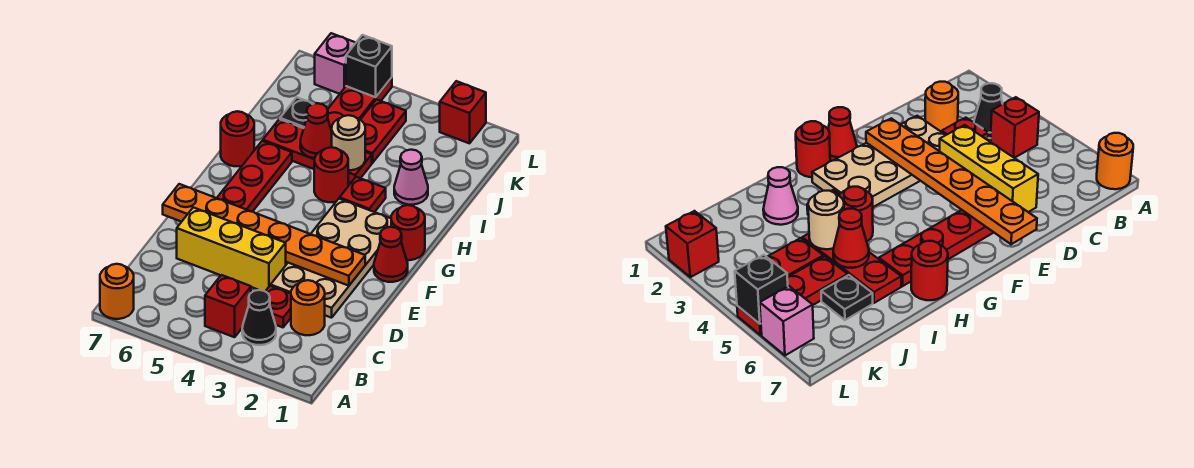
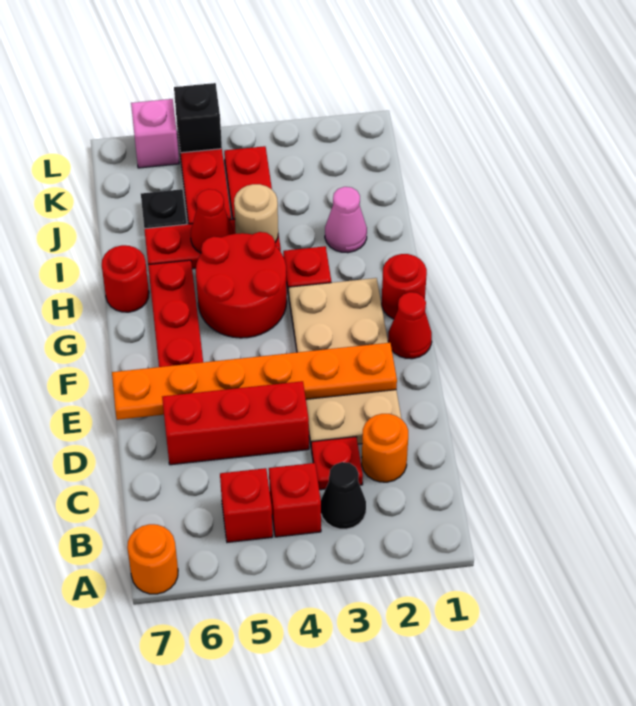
yellow 1x3 brick [177,207,286,291] -> red 1x3 brick [162,381,309,465]
red 1x1 round brick [314,147,348,202] -> red 2x2 round brick [196,232,287,338]
red 1x1 brick [440,81,486,143] -> red 1x1 brick moved to [220,468,273,542]

